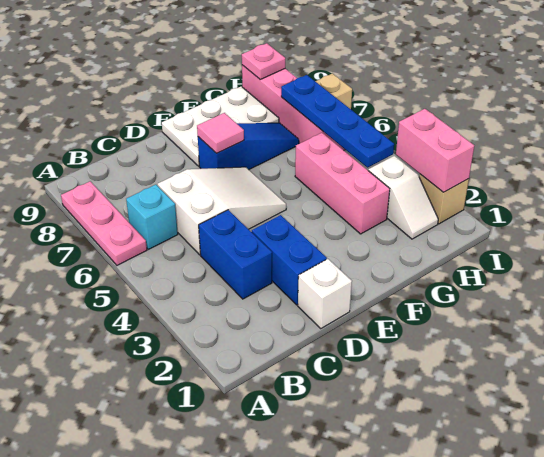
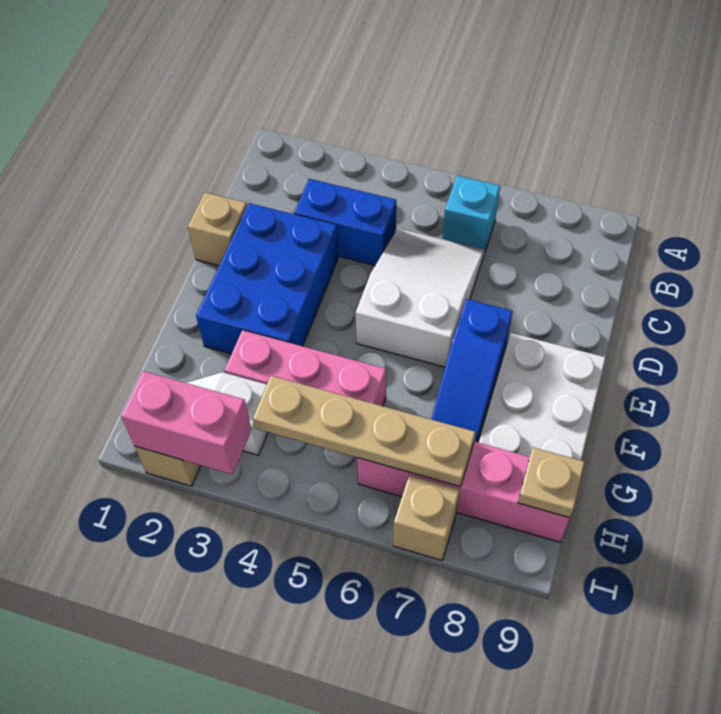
pink 1x3 plate [61,181,147,265] -> none
white 2x3 slope [158,167,286,255] -> white 2x3 slope turned to [356,228,485,367]
white 1x1 brick [298,259,352,328] -> tan 1x1 brick [188,192,247,266]
blue 1x2 brick [252,215,327,305] -> blue 2x3 brick [196,203,338,354]
pink 1x1 tile [197,113,244,153] -> none
blue 1x4 plate [281,75,394,168] -> tan 1x4 plate [253,376,476,487]
pink 1x1 plate [242,43,285,80] -> tan 1x1 plate [518,448,585,518]

